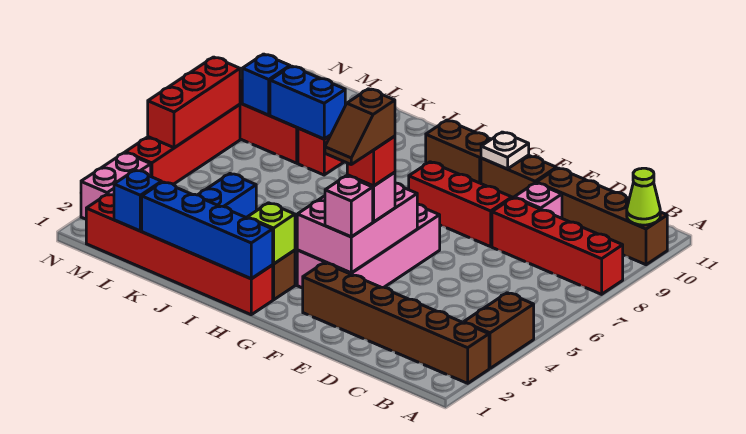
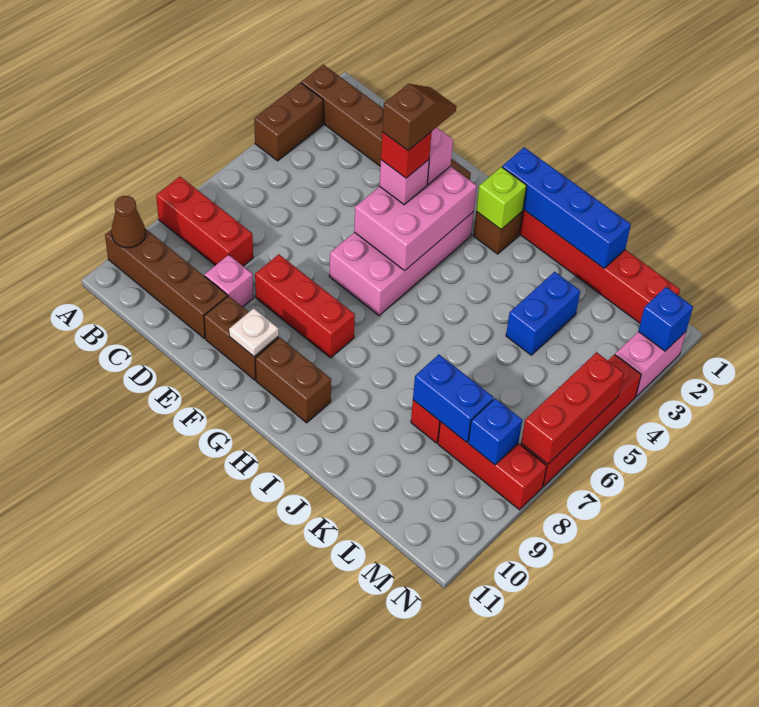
red 1x4 brick [492,198,623,294] -> red 1x3 brick [156,177,253,266]
lime 1x1 cone [627,168,660,225] -> brown 1x1 cone [111,196,145,248]
blue 1x1 brick [114,170,162,231] -> blue 1x1 brick moved to [638,287,693,351]

